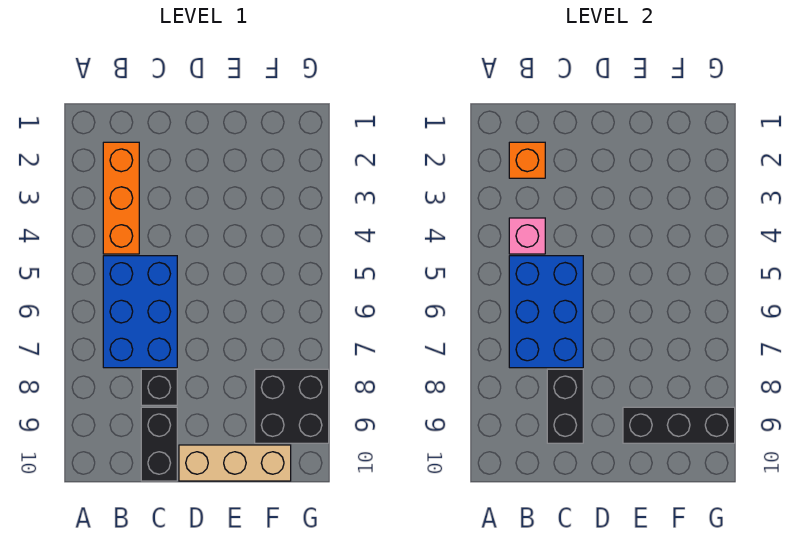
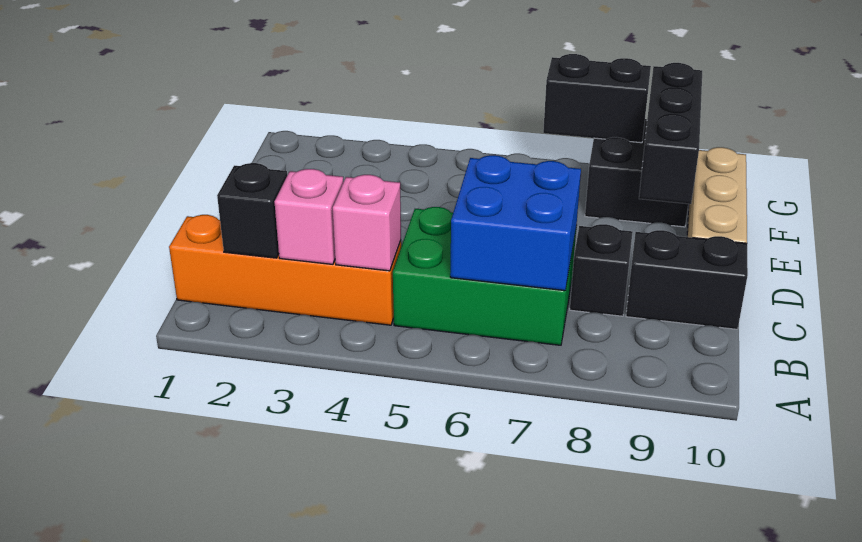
orange 1x3 brick [103,142,139,254] -> orange 1x4 brick [169,215,401,325]
orange 1x1 brick [509,142,545,178] -> black 1x1 brick [217,163,287,258]
none -> pink 1x1 brick [274,169,343,264]
blue 2x3 brick [103,256,177,368] -> green 2x3 brick [393,207,576,345]
blue 2x3 brick [509,256,583,368] -> blue 2x2 brick [450,155,581,291]
black 1x2 brick [547,369,583,443] -> black 1x2 brick moved to [543,54,651,143]

